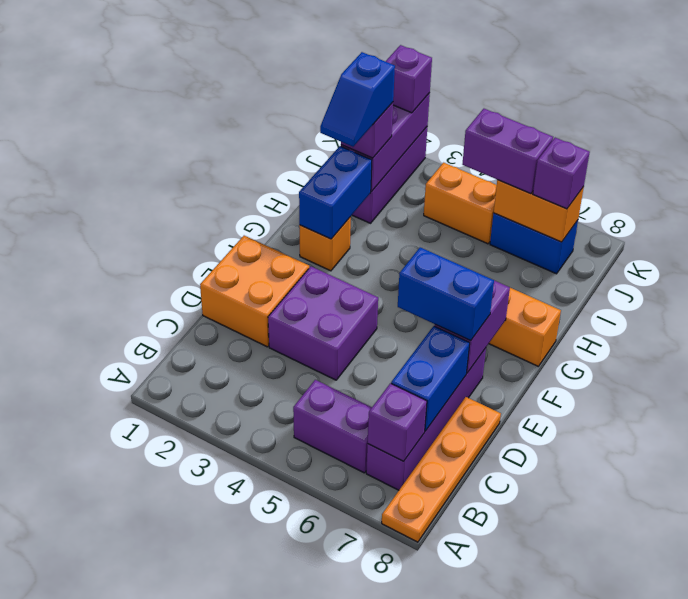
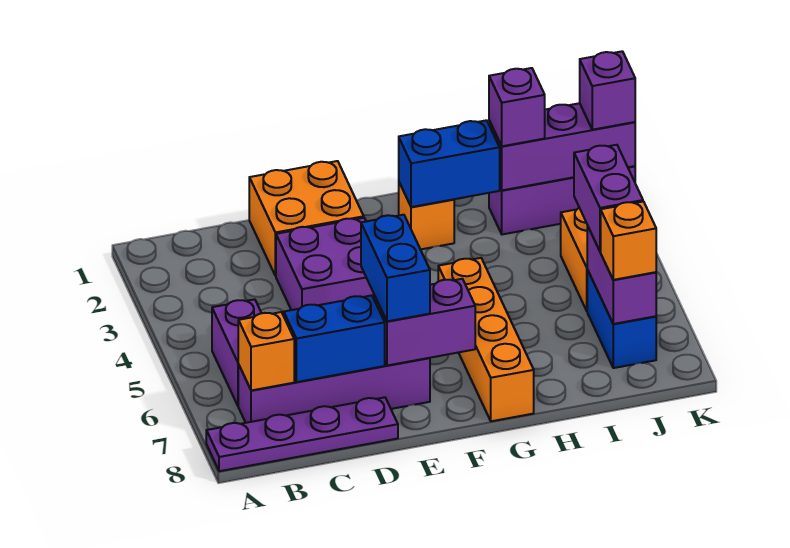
orange 1x4 plate [382,397,501,542] -> purple 1x4 plate [206,397,398,471]
purple 1x1 brick [368,383,427,461] -> orange 1x1 brick [238,312,294,390]
blue 1x2 slope [320,52,395,147] -> none
orange 1x2 brick [494,180,584,242] -> purple 1x2 brick [587,226,656,324]
purple 1x1 brick [533,138,590,209] -> orange 1x1 brick [601,201,656,280]

